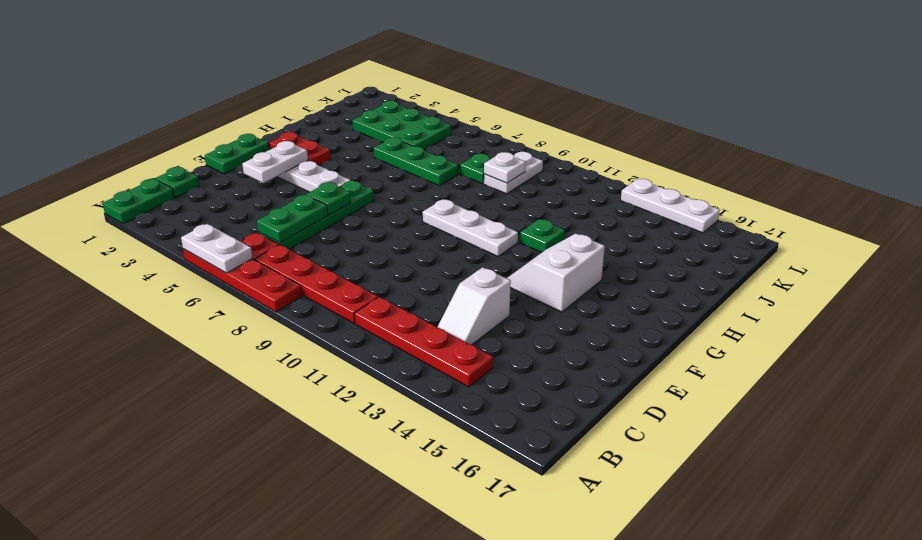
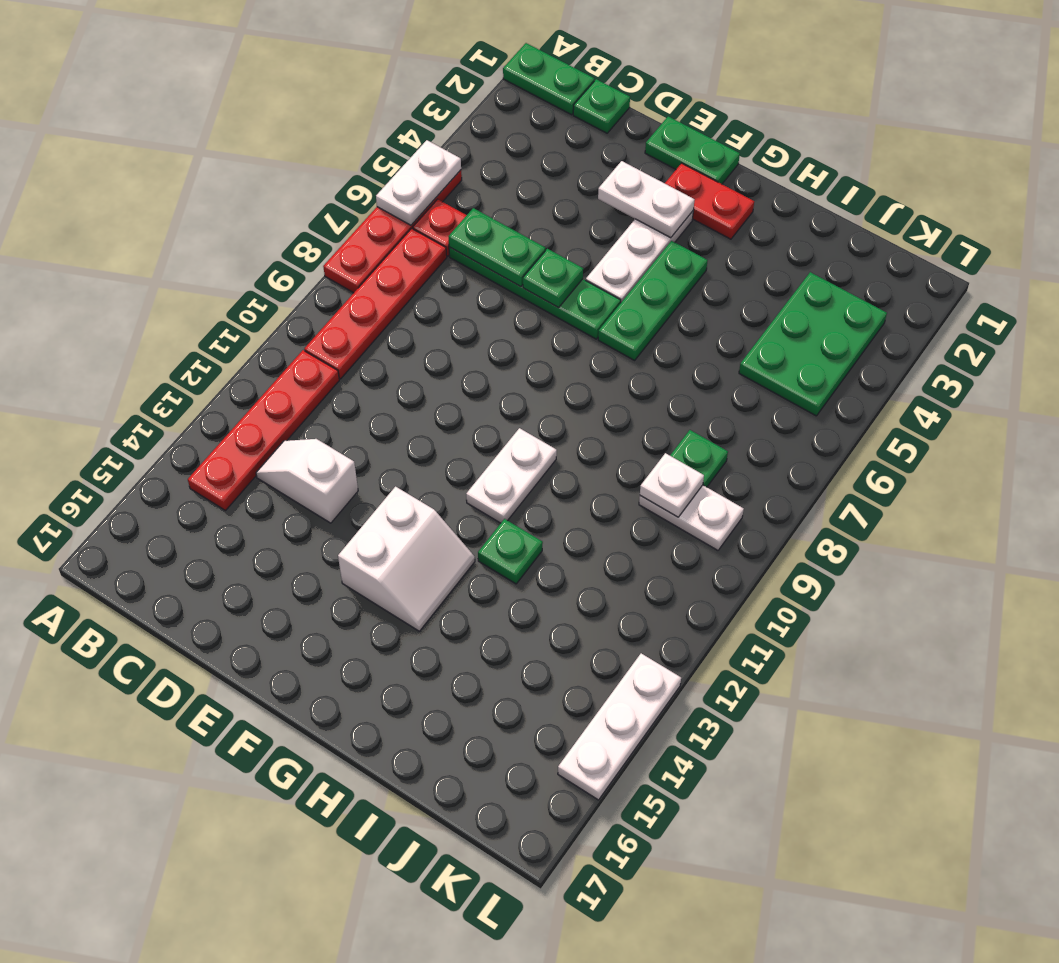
white 2x2 slope [507,234,605,312] -> white 2x2 slope turned to [338,487,475,631]
red 1x2 plate [270,132,330,165] -> red 1x2 plate turned to [665,163,754,239]
white 1x3 plate [423,200,518,256] -> white 1x2 plate [466,428,557,523]
green 1x3 plate [374,137,458,186] -> green 1x3 plate moved to [598,241,708,360]

